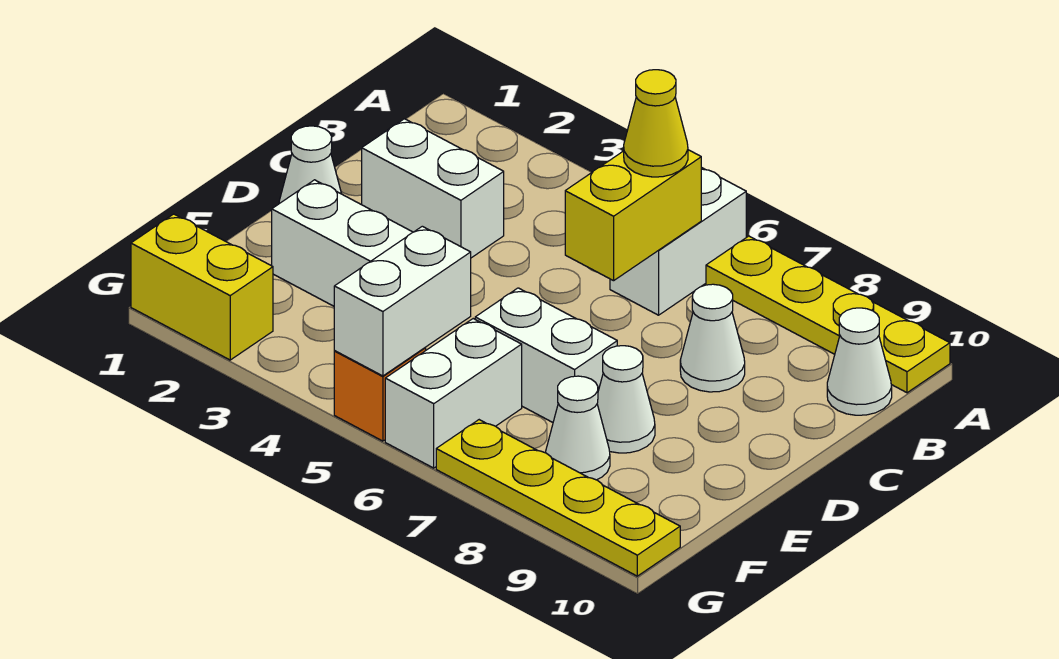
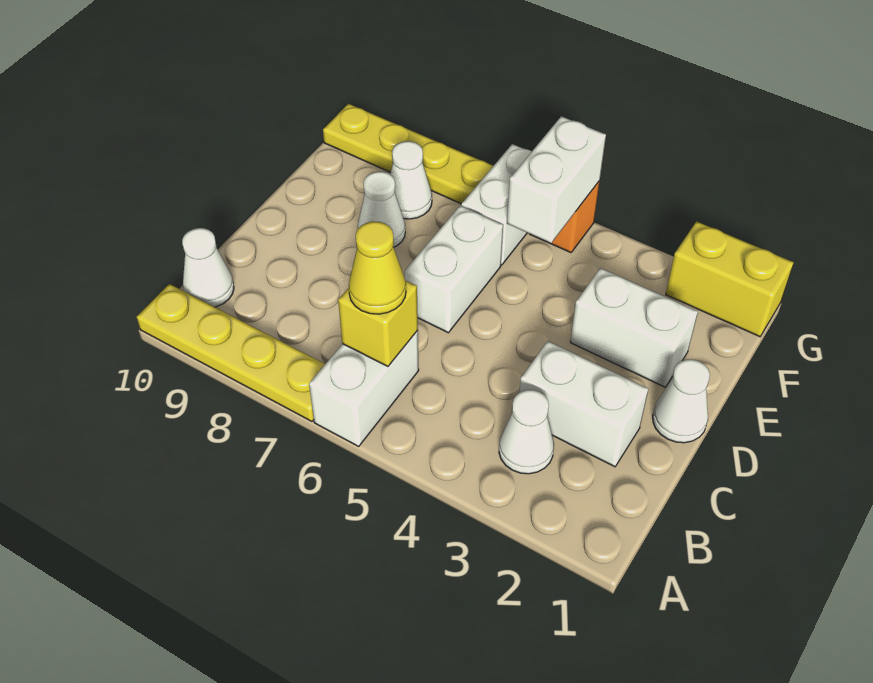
yellow 1x2 brick [565,150,701,281] -> yellow 1x1 brick [338,280,418,366]
white 1x1 cone [680,284,745,392] -> white 1x1 cone moved to [499,390,554,474]
white 1x2 brick [475,288,617,422] -> white 1x2 brick turned to [405,206,503,333]

